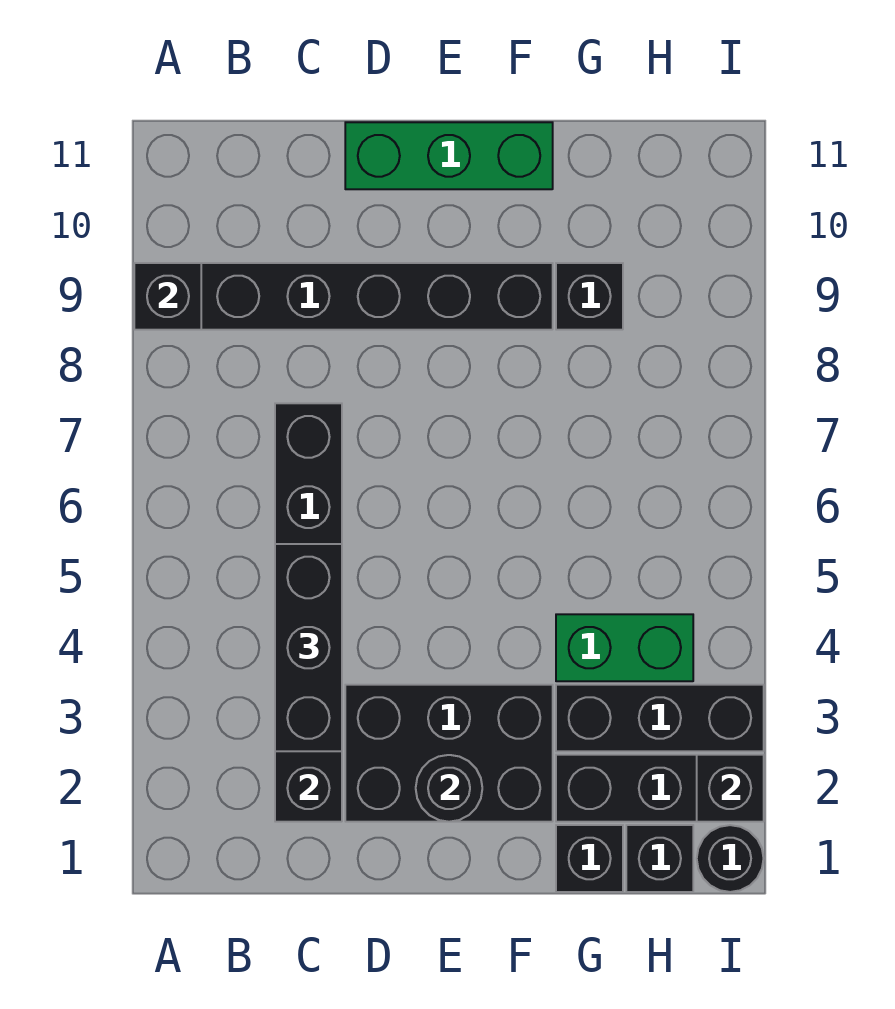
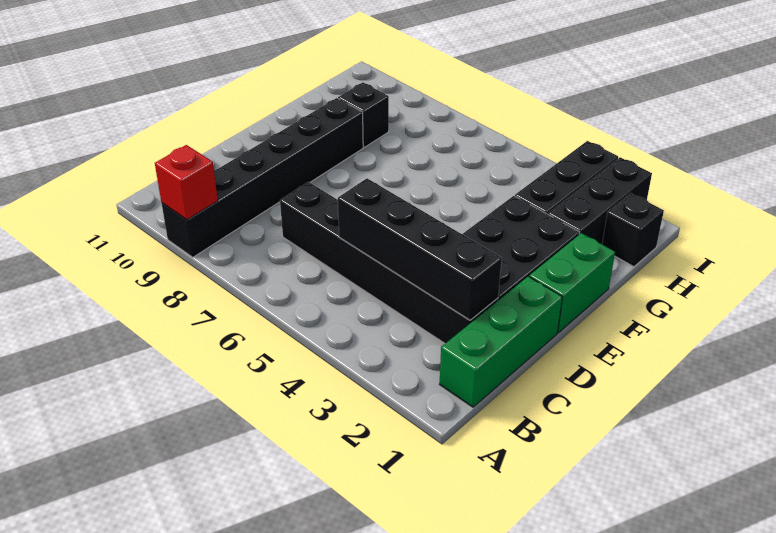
black 1x1 brick [134,263,201,330] -> red 1x1 brick [155,145,218,220]
black 1x3 brick [275,544,342,751] -> none
green 1x3 brick [345,122,553,189] -> green 1x3 brick moved to [440,276,562,407]
black 1x1 round brick [416,755,482,822] -> none
black 1x1 brick [556,825,623,892] -> none
green 1x2 brick [556,614,693,681] -> green 1x2 brick moved to [529,233,615,333]
black 1x1 round brick [697,825,764,892] -> none
black 1x1 brick [697,755,764,822] -> none

